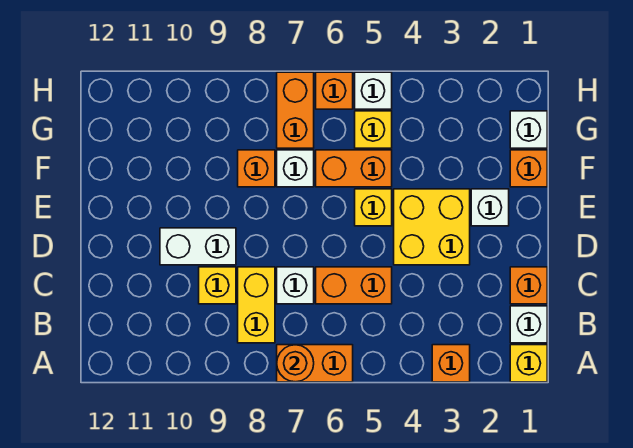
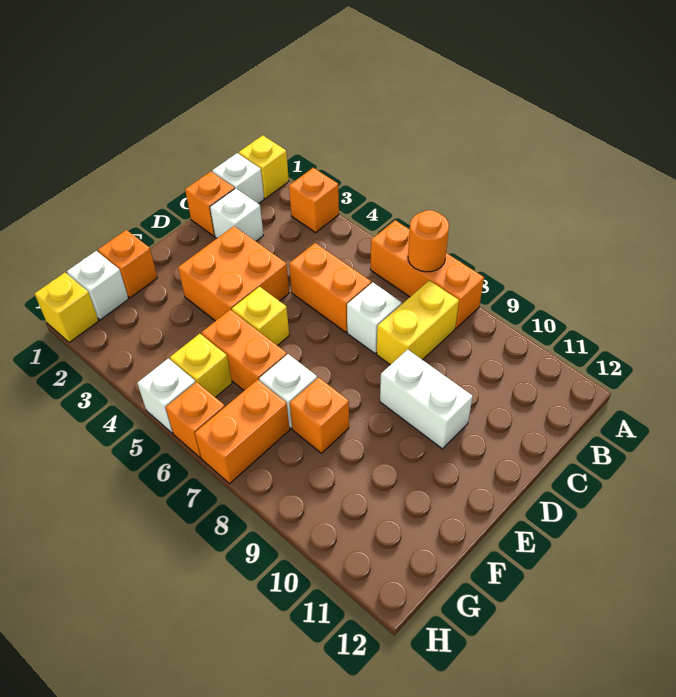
orange 1x2 brick [277,345,353,382] -> orange 1x3 brick [370,220,484,328]
yellow 1x1 brick [199,267,236,304] -> yellow 1x1 brick moved to [35,273,99,343]
yellow 2x2 brick [394,189,470,265] -> orange 2x2 brick [178,226,289,321]
white 1x1 brick [471,189,509,226] -> white 1x1 brick moved to [210,188,264,241]

